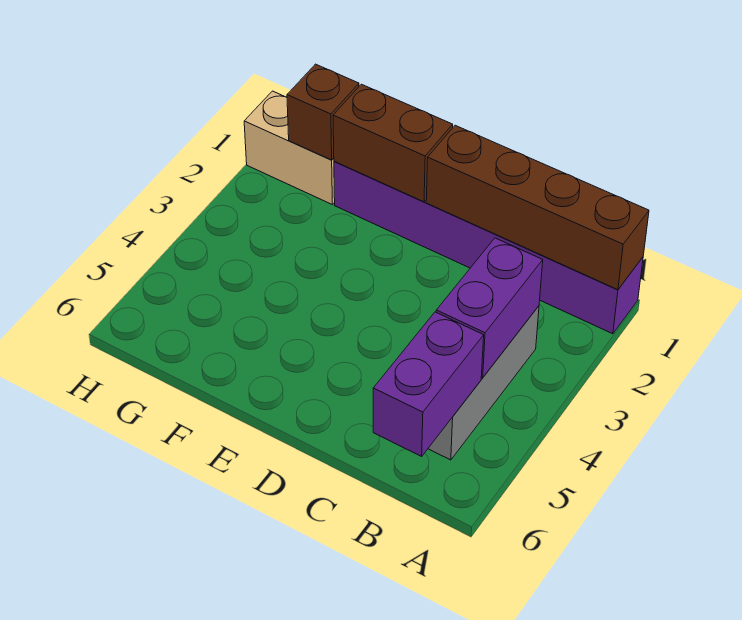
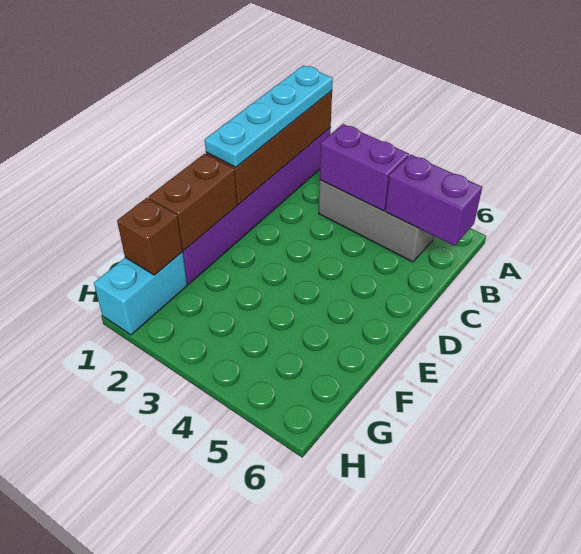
none -> cyan 1x4 plate [205,66,333,167]
tan 1x2 brick [244,91,335,204] -> cyan 1x2 brick [94,252,187,335]

